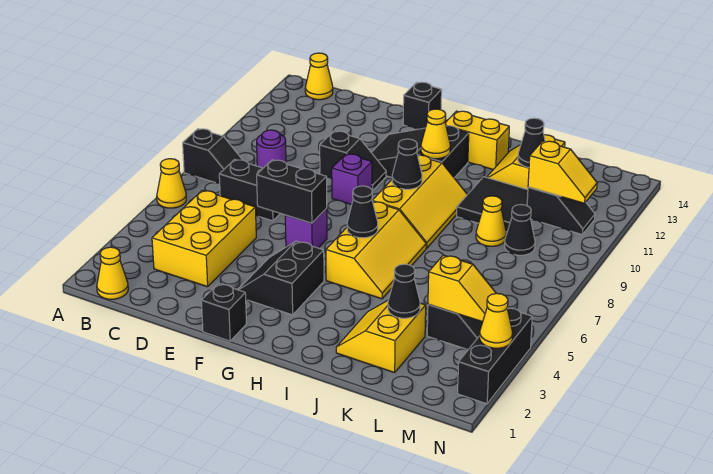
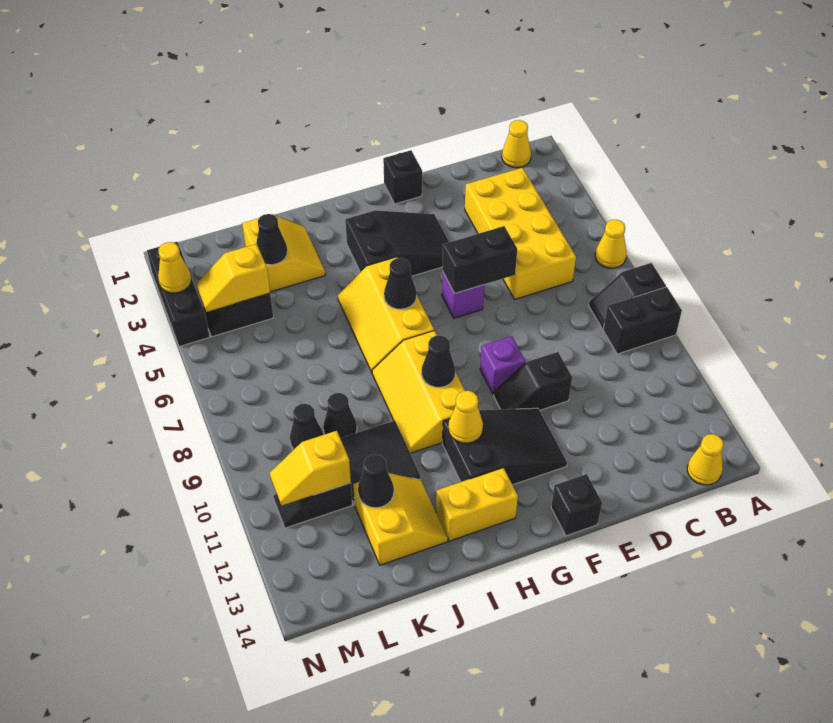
yellow 2x3 brick [152,190,256,287] -> yellow 2x4 brick [465,168,576,300]
black 1x2 brick [219,159,280,221] -> black 1x2 brick moved to [603,287,682,354]
purple 1x1 round brick [257,130,286,168] -> none
black 2x2 slope [238,241,324,315] -> black 2x3 slope [345,210,449,276]
yellow 1x1 cone [476,196,506,246] -> black 1x1 cone [323,393,357,438]

